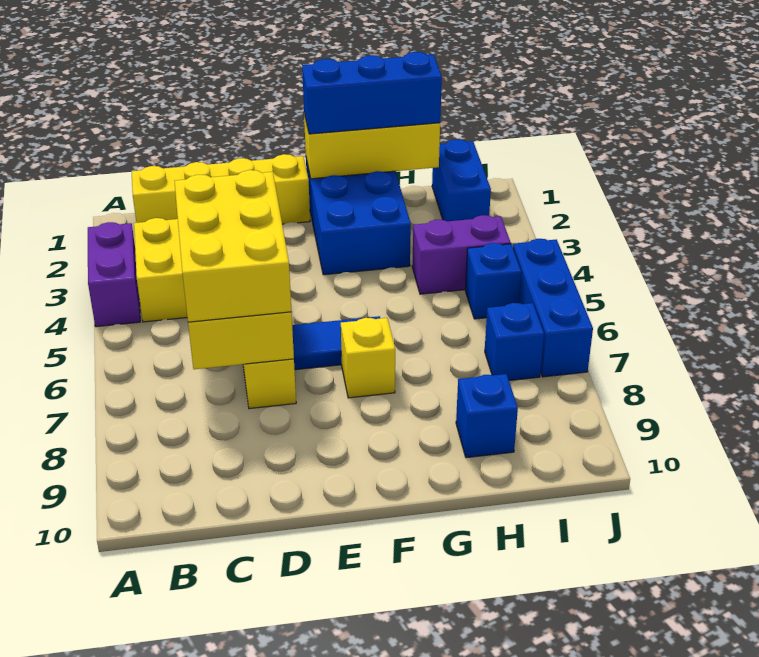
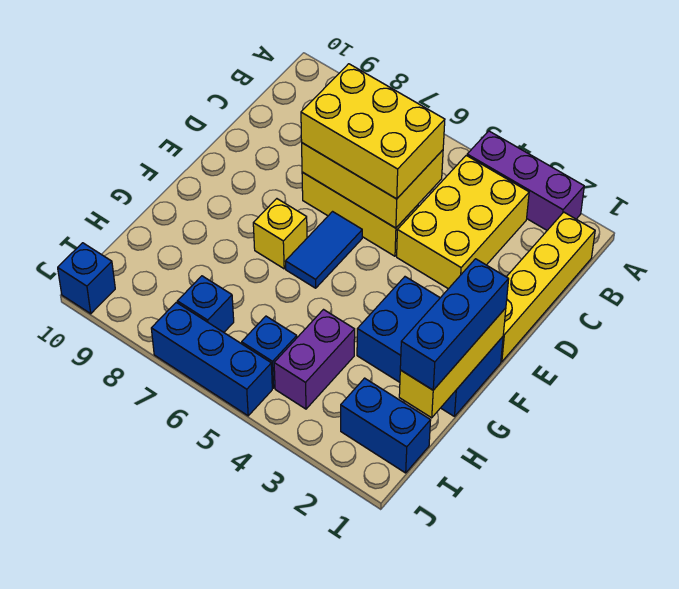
purple 1x2 brick [88,222,140,327] -> purple 1x3 brick [467,131,584,230]
blue 1x1 brick [456,374,518,458] -> blue 1x1 brick moved to [58,243,115,314]

